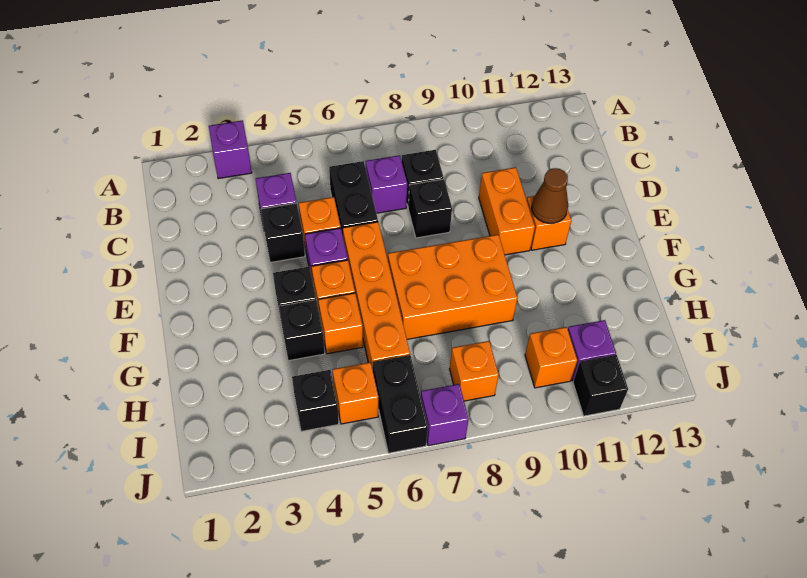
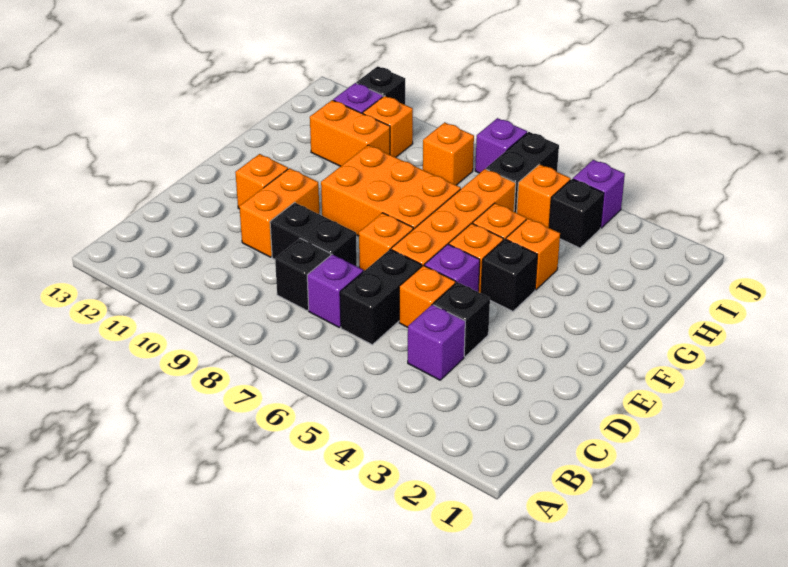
purple 1x1 brick [209,120,252,179] -> purple 1x1 brick moved to [573,160,625,228]
black 1x1 brick [408,179,452,238] -> black 1x2 brick [270,202,357,266]
none -> orange 1x1 brick [359,213,413,271]
brown 1x1 cone [532,168,568,223] -> none
black 1x1 brick [279,300,325,361] -> orange 1x1 brick [506,219,560,290]
none -> orange 1x2 brick [310,100,390,166]

